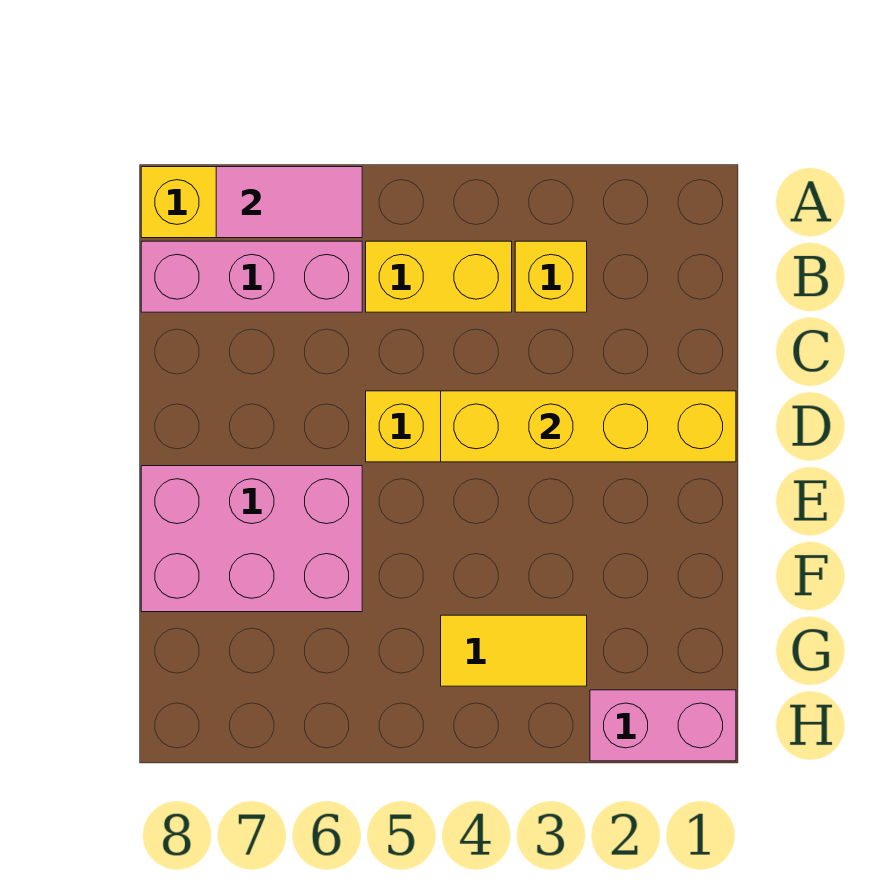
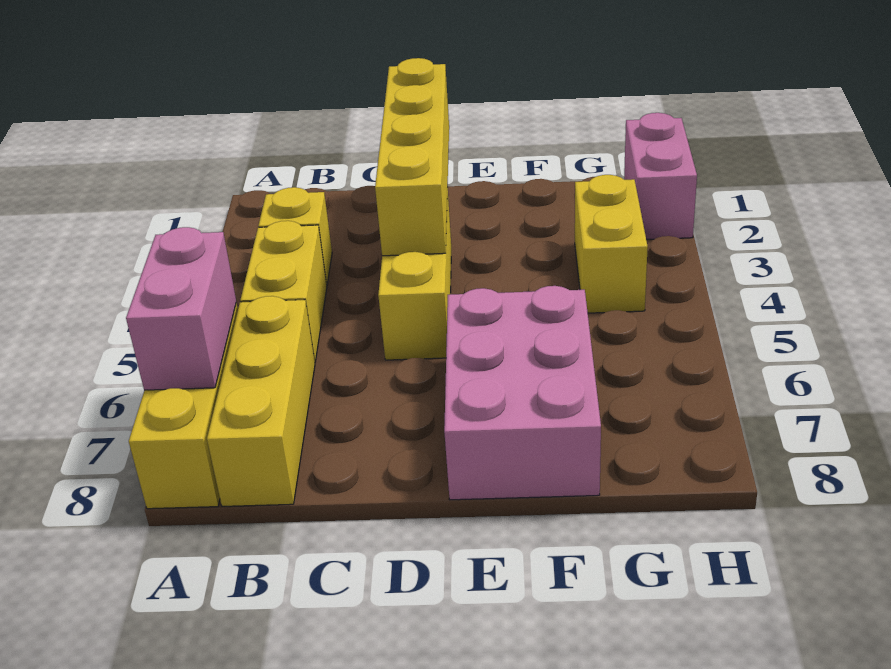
pink 1x2 tile [216,167,362,238] -> pink 1x2 brick [126,227,236,390]
pink 1x3 brick [141,241,362,312] -> yellow 1x3 brick [207,296,315,506]
yellow 1x2 tile [441,615,587,686] -> yellow 1x2 brick [575,175,648,313]

